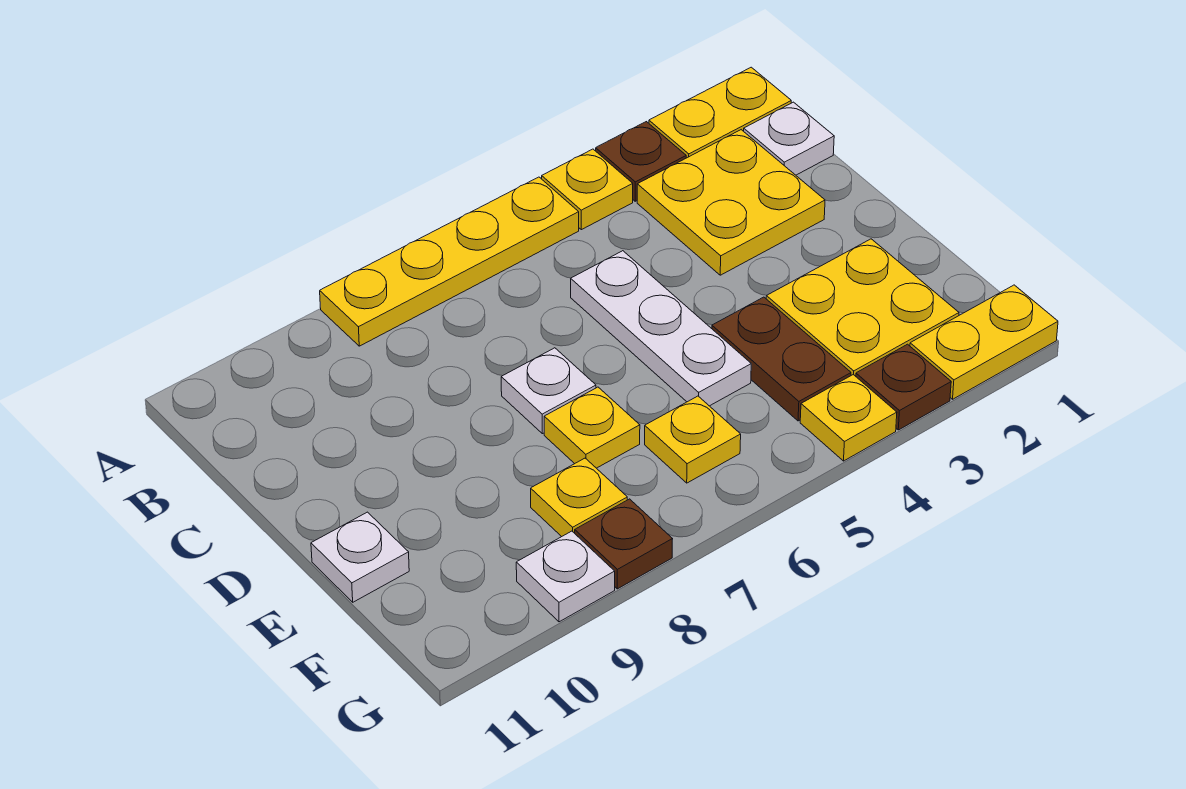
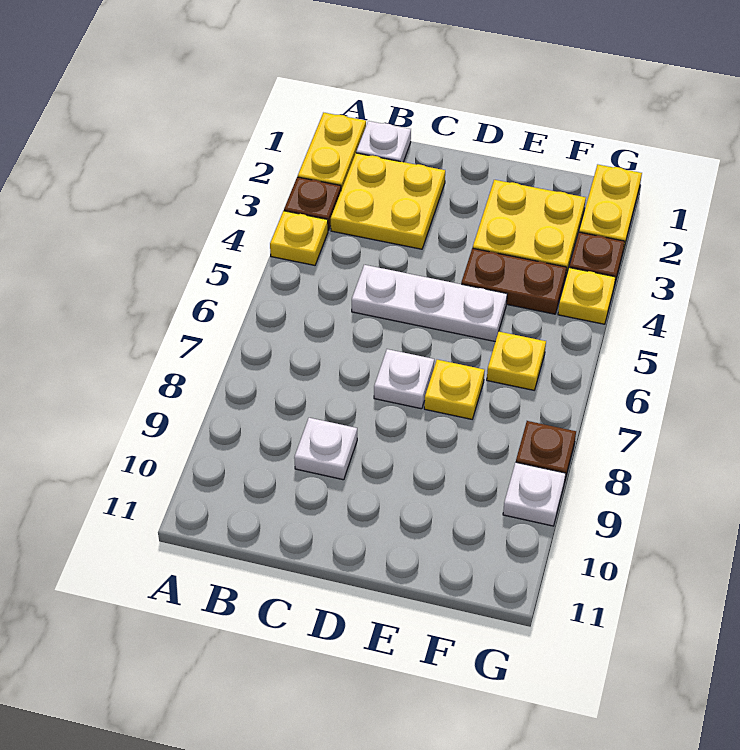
yellow 1x4 plate [320,177,579,346] -> none
white 1x1 plate [311,512,409,602] -> white 1x1 plate moved to [294,418,357,480]
yellow 1x1 plate [531,458,627,537] -> none

